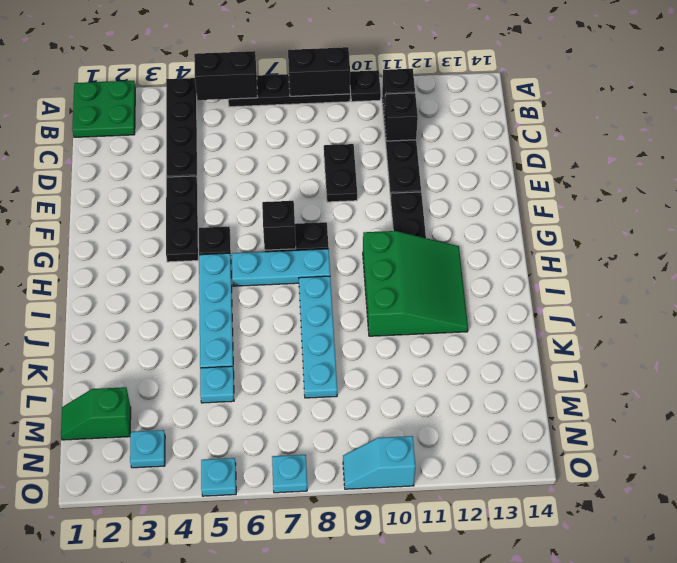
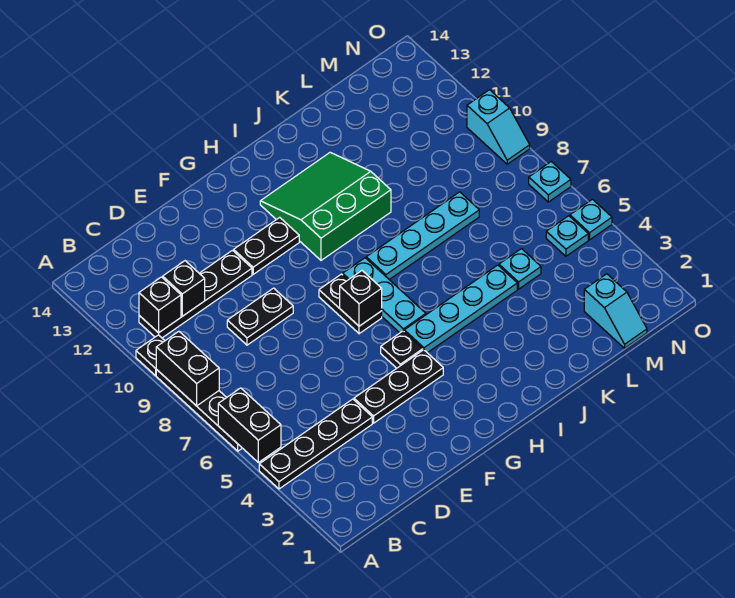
green 2x2 plate [72,81,135,137] -> none
green 1x2 slope [61,387,131,440] -> cyan 1x2 slope [584,274,647,348]
cyan 1x1 plate [130,430,165,468] -> cyan 1x1 plate moved to [546,216,588,256]

